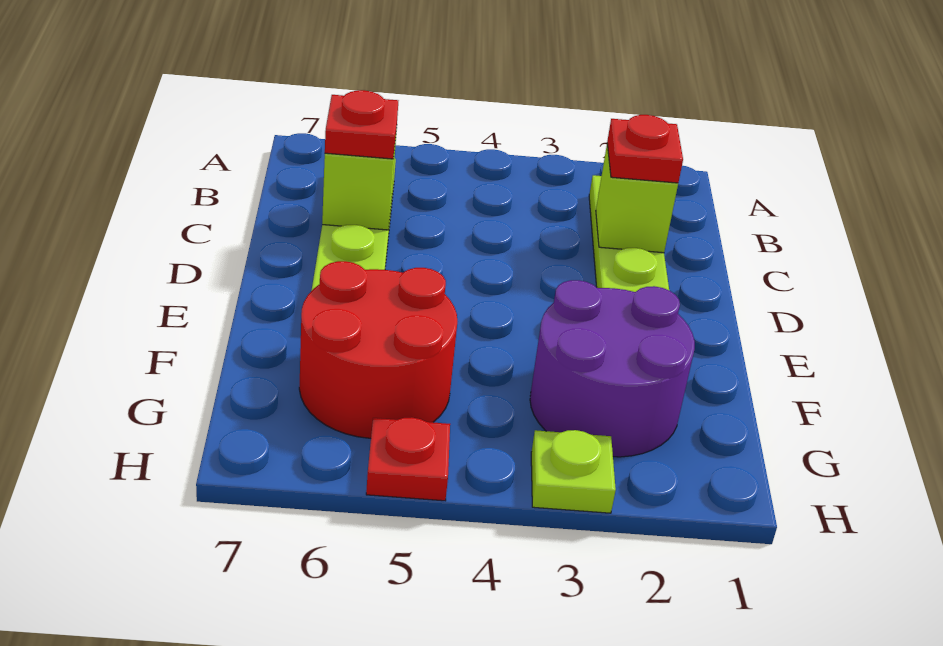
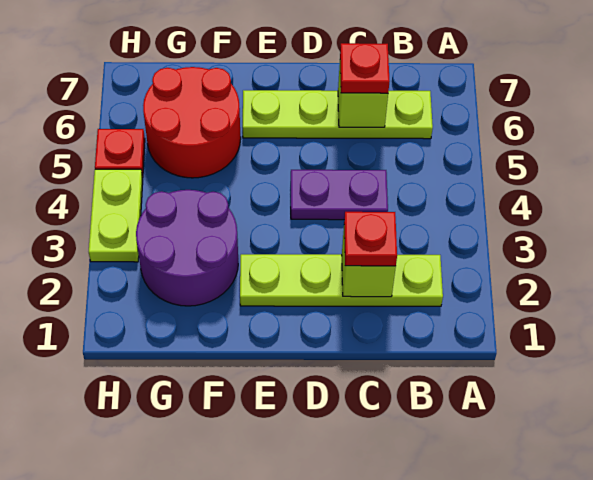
none -> purple 1x2 plate [291,170,388,220]
lime 1x1 plate [531,430,616,513] -> lime 1x2 plate [89,169,143,262]

